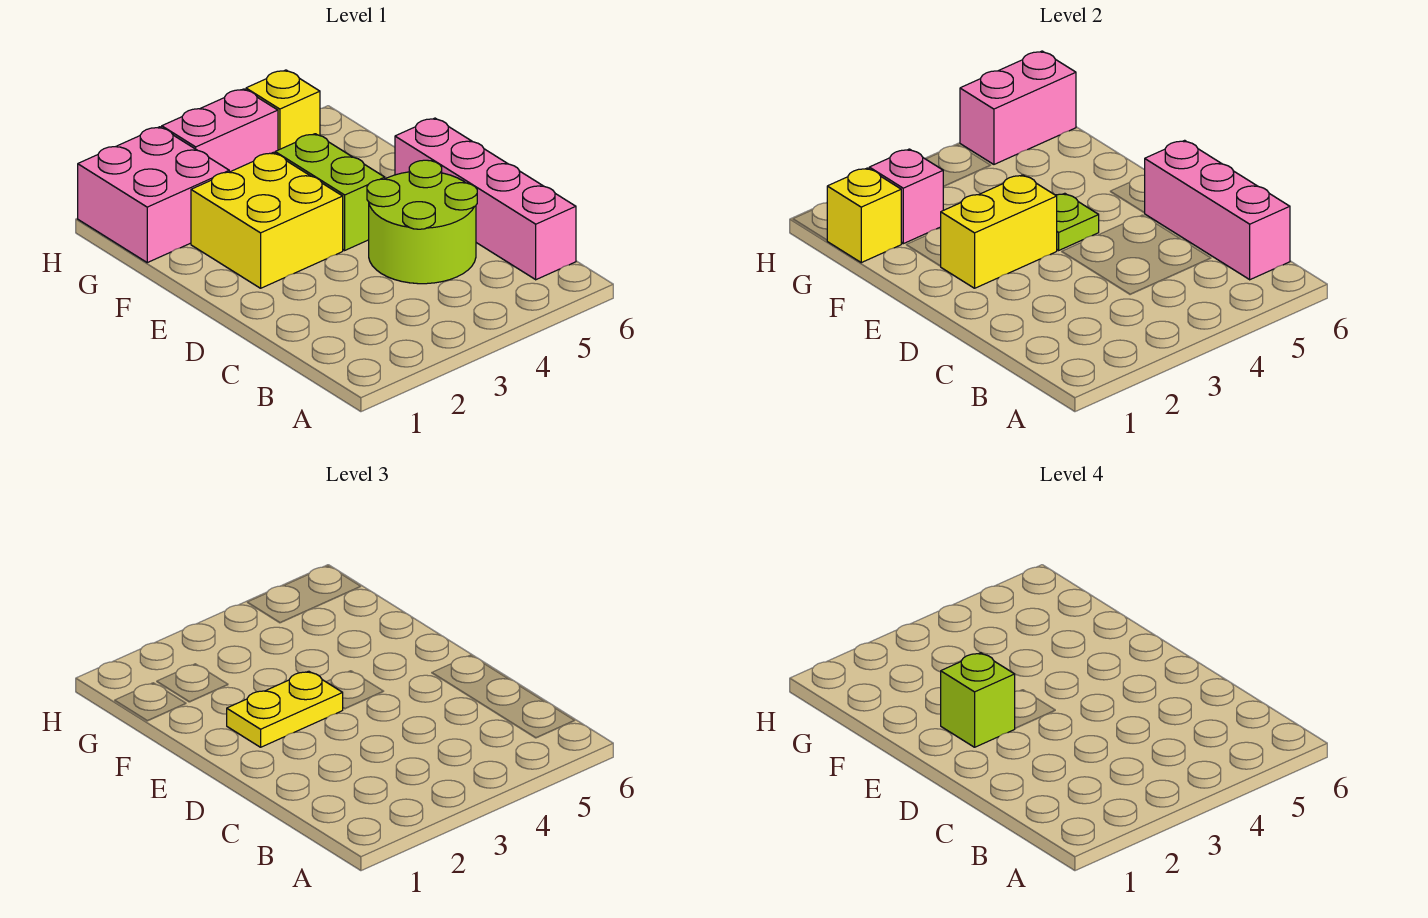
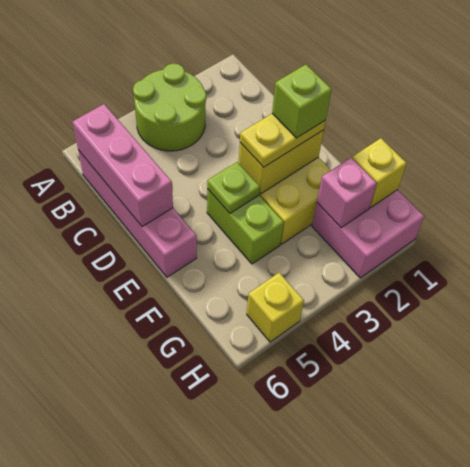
lime 2x2 round brick [367,160,477,284] -> lime 2x2 round brick moved to [133,63,206,151]
pink 1x2 brick [162,89,278,172] -> none
pink 1x2 brick [960,51,1076,164] -> none

